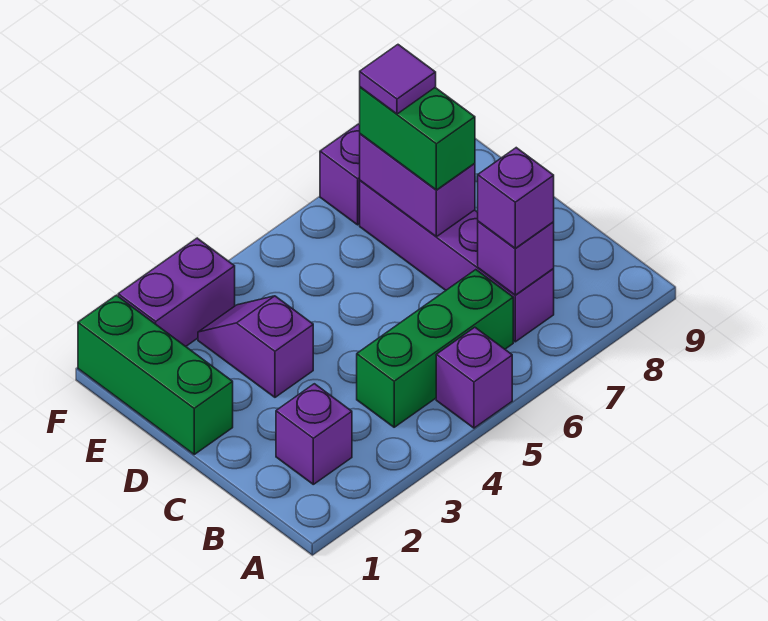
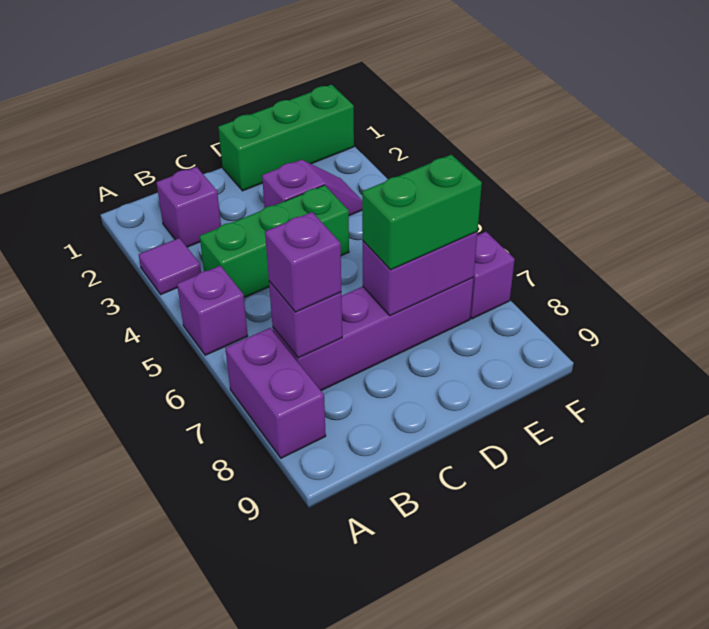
green 1x3 brick [357,270,513,427] -> green 1x3 brick turned to [200,185,349,298]
purple 1x1 tile [360,45,436,114] -> purple 1x1 tile moved to [139,238,201,294]
purple 1x2 brick [118,238,235,346] -> purple 1x2 brick moved to [225,328,326,458]

